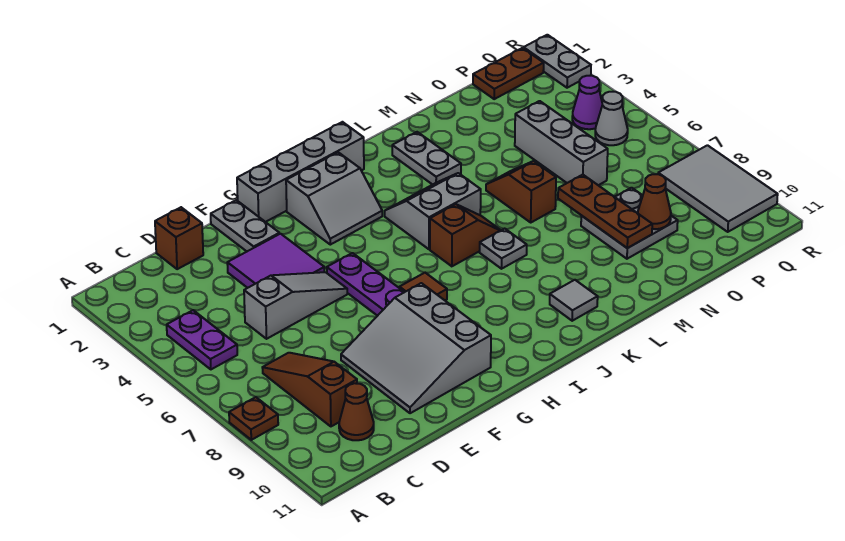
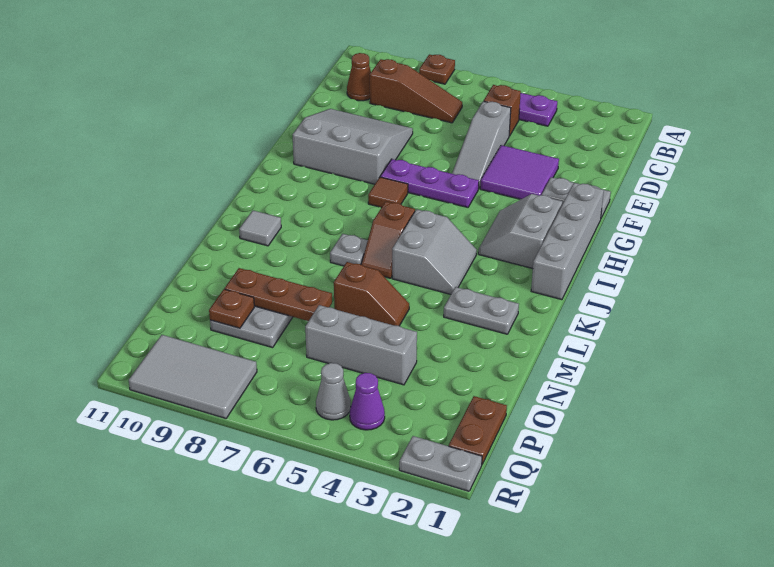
brown 1x1 brick [155,207,203,269] -> brown 1x1 brick moved to [484,85,521,136]
brown 1x1 cone [638,174,671,229] -> brown 1x1 plate [209,289,254,328]

